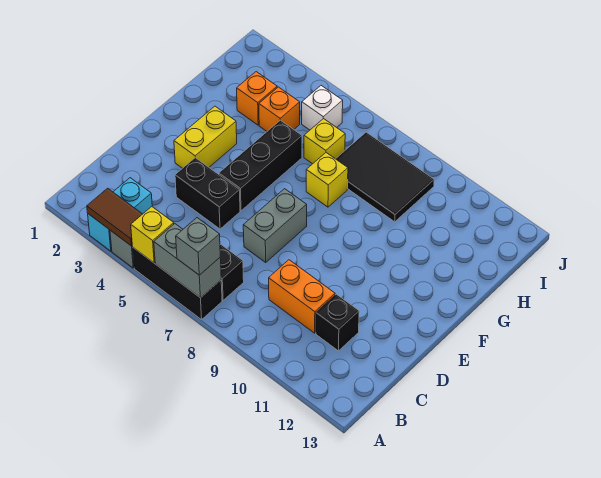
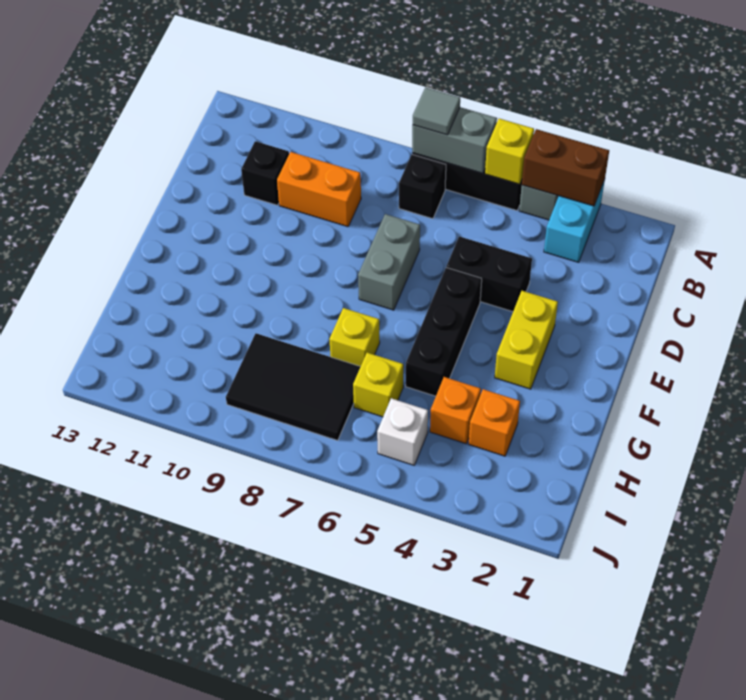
brown 1x2 tile [87,188,142,246] -> brown 1x2 brick [522,129,609,206]
grey 1x1 brick [176,218,220,275] -> grey 1x1 tile [413,88,460,135]

